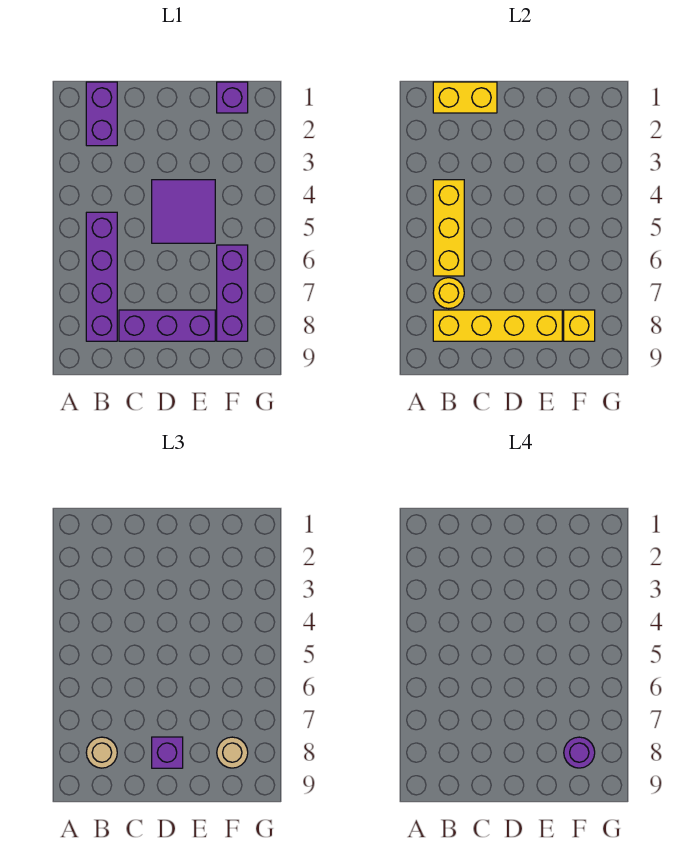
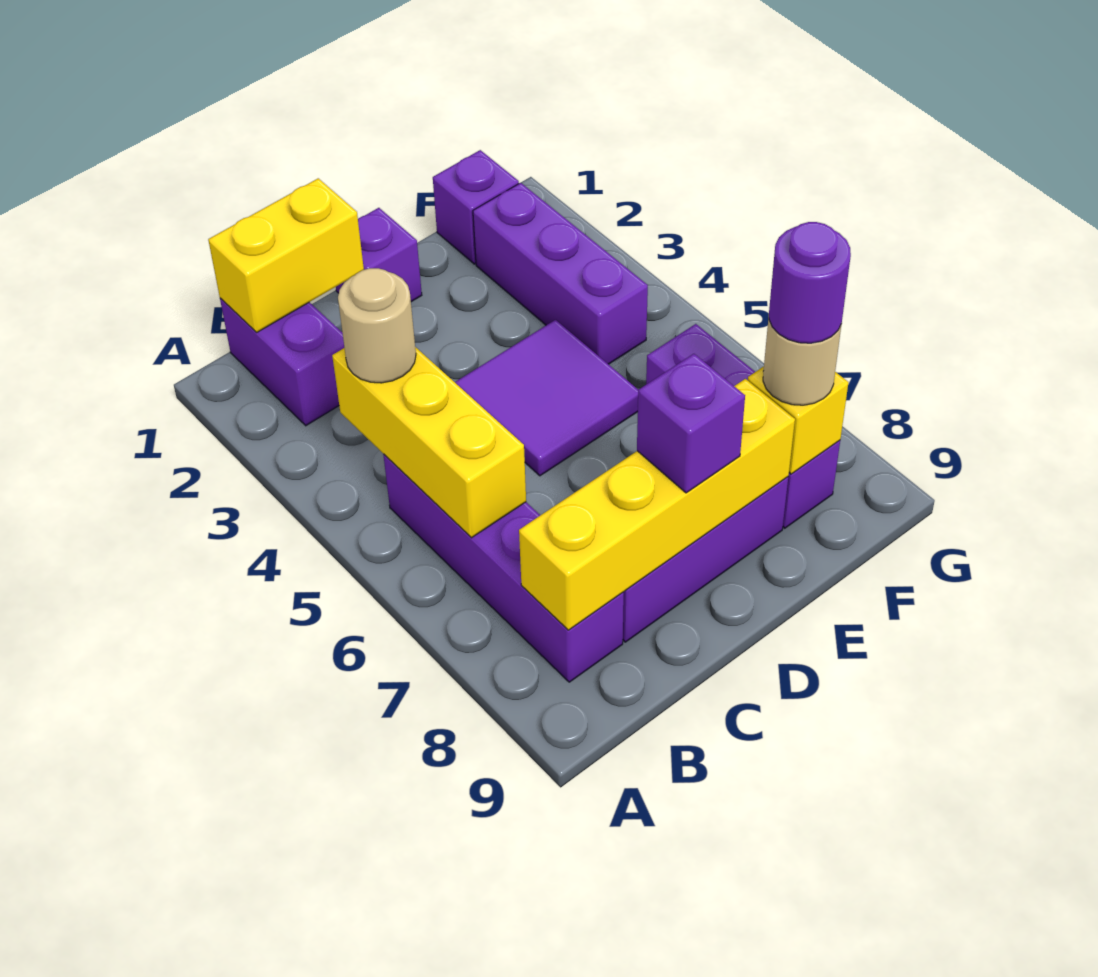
yellow 1x1 round brick [433,278,464,309] -> none
tan 1x1 round brick [86,737,117,768] -> tan 1x1 round brick moved to [338,268,416,383]
none -> purple 1x1 brick [336,208,422,302]
none -> purple 1x3 brick [473,183,648,364]

